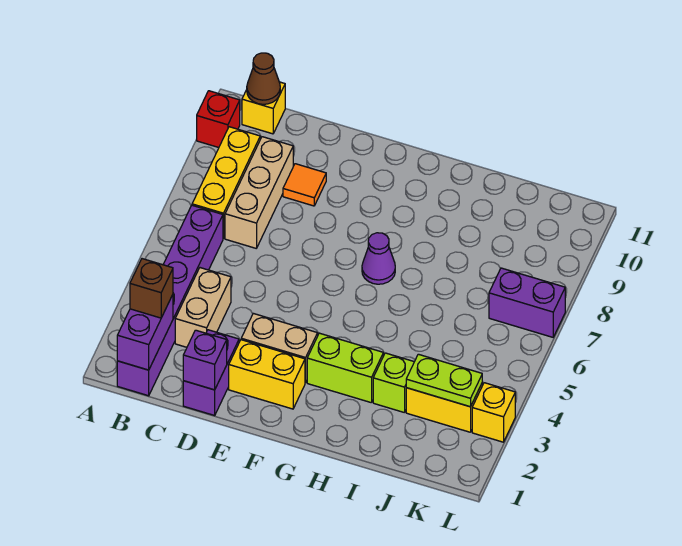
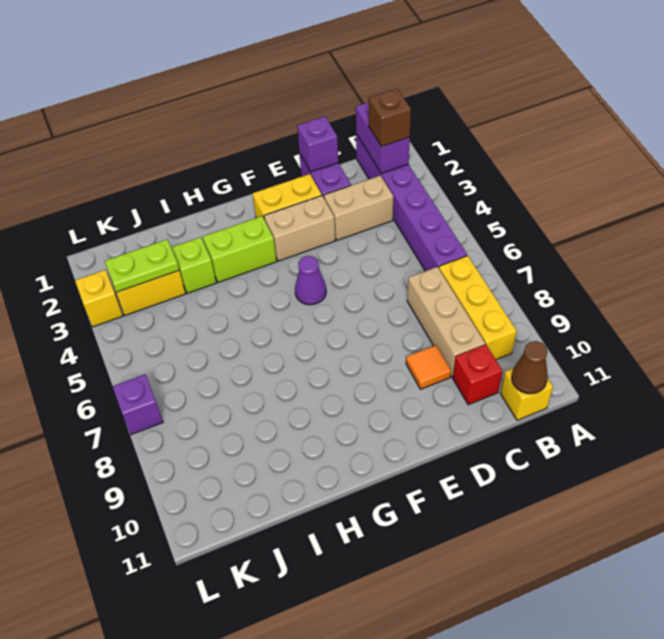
red 1x1 brick [197,91,240,148] -> red 1x1 brick moved to [453,344,502,405]
tan 1x2 brick [175,268,231,347] -> tan 1x2 brick turned to [324,175,393,240]
purple 1x1 cone [362,233,395,284] -> purple 1x1 cone moved to [295,256,326,305]
purple 1x2 brick [489,268,565,337] -> purple 1x1 brick [113,374,163,435]

